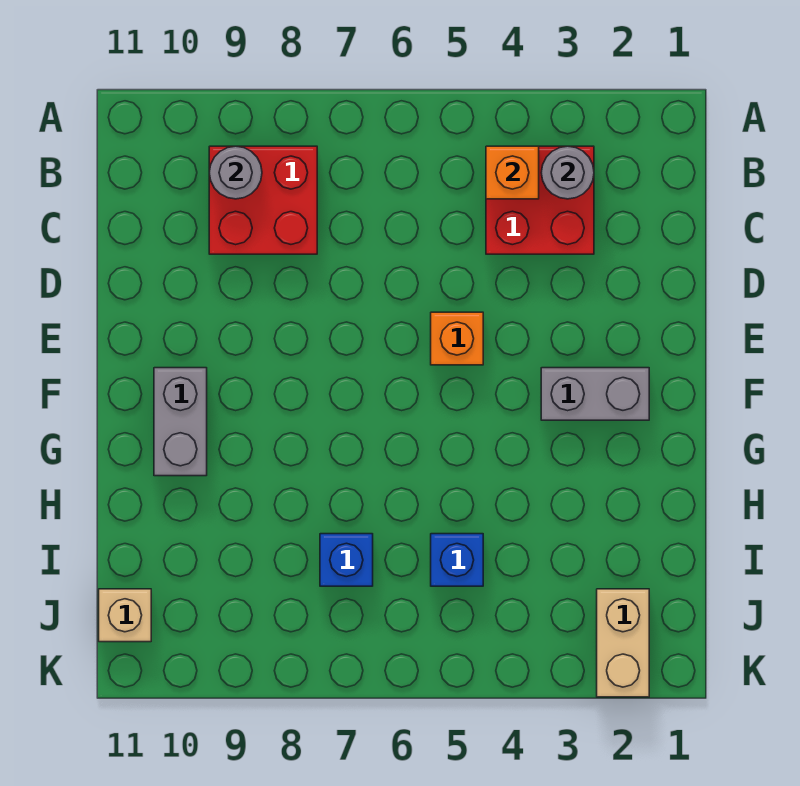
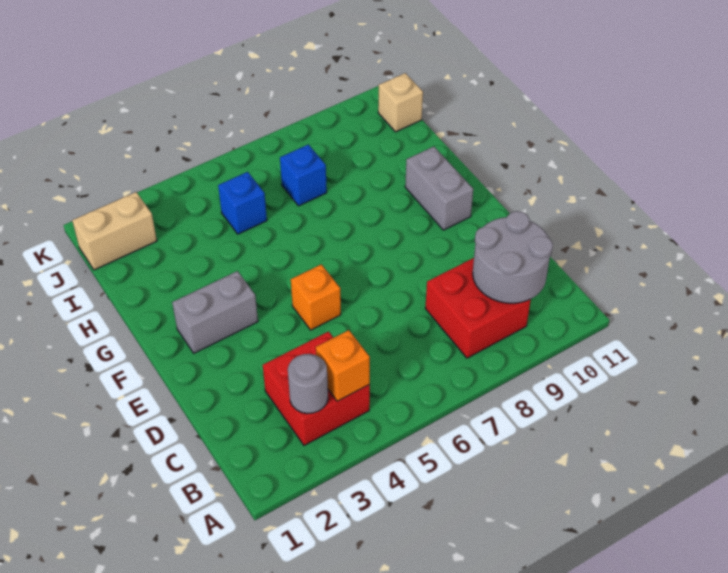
grey 1x1 round brick [209,146,262,199] -> grey 2x2 round brick [473,211,553,303]
tan 1x2 brick [597,589,649,697] -> tan 1x2 brick turned to [72,192,157,270]

